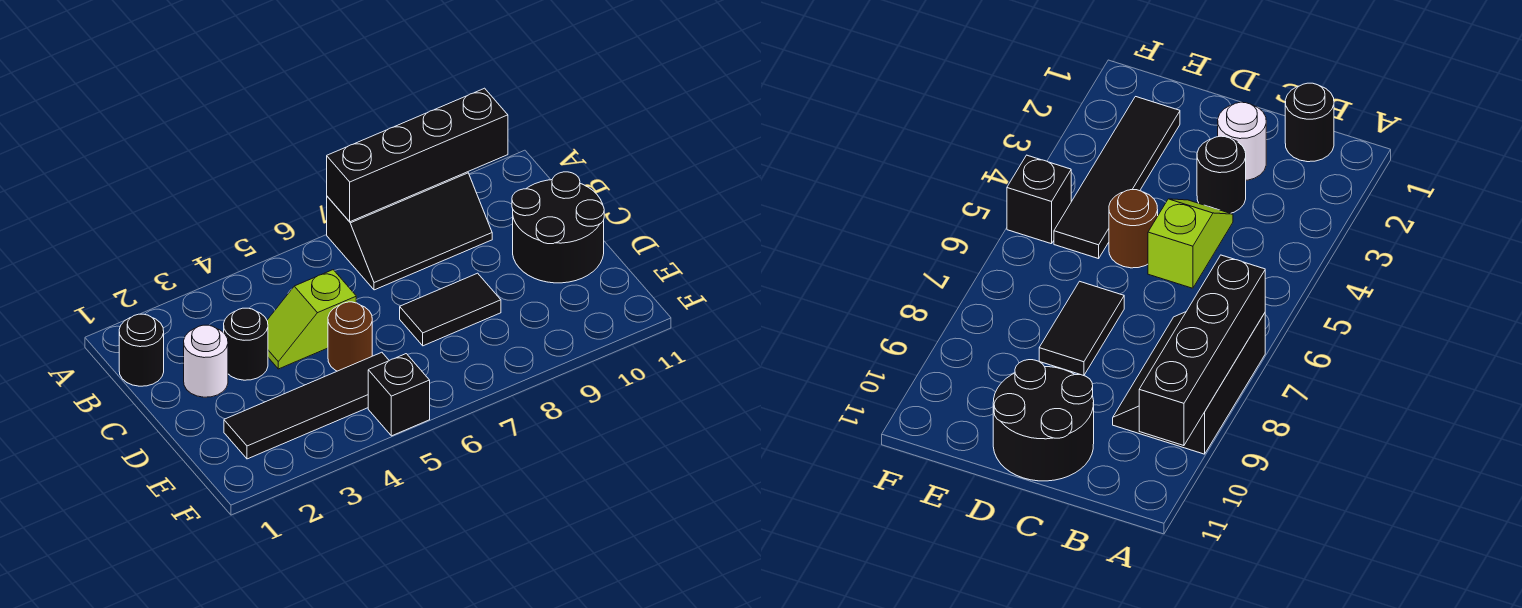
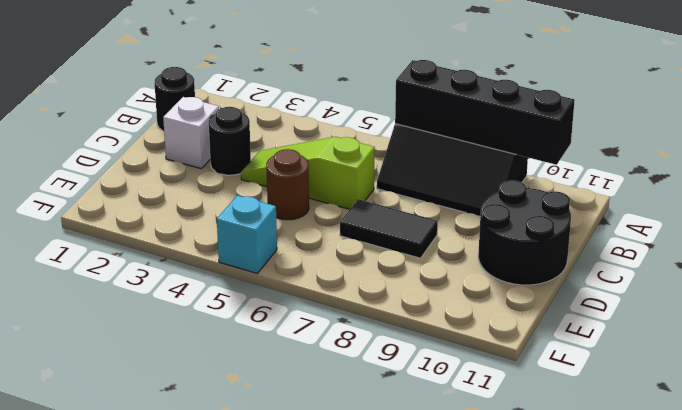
white 1x1 round brick [184,325,228,397] -> white 1x1 brick [163,97,219,169]
lime 1x2 slope [267,270,356,369] -> lime 1x3 slope [241,137,375,209]
black 1x4 tile [224,352,389,459] -> none
black 1x1 brick [368,354,430,436] -> cyan 1x1 brick [217,195,277,274]

